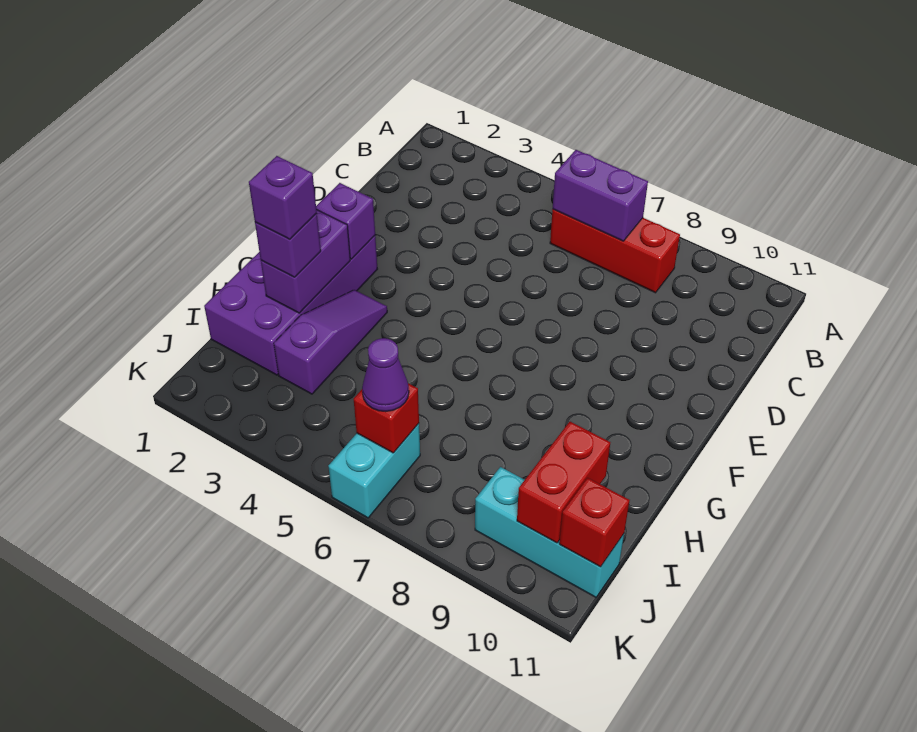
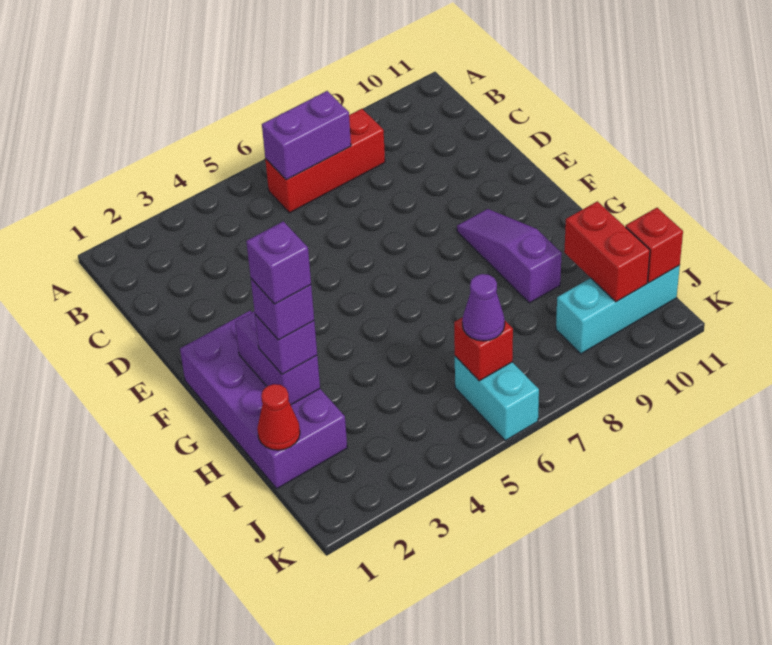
purple 1x1 brick [316,183,375,259] -> purple 1x1 brick moved to [246,221,311,304]
purple 1x3 slope [274,290,387,394] -> purple 1x3 slope moved to [457,209,562,303]
none -> red 1x1 cone [257,384,300,450]

